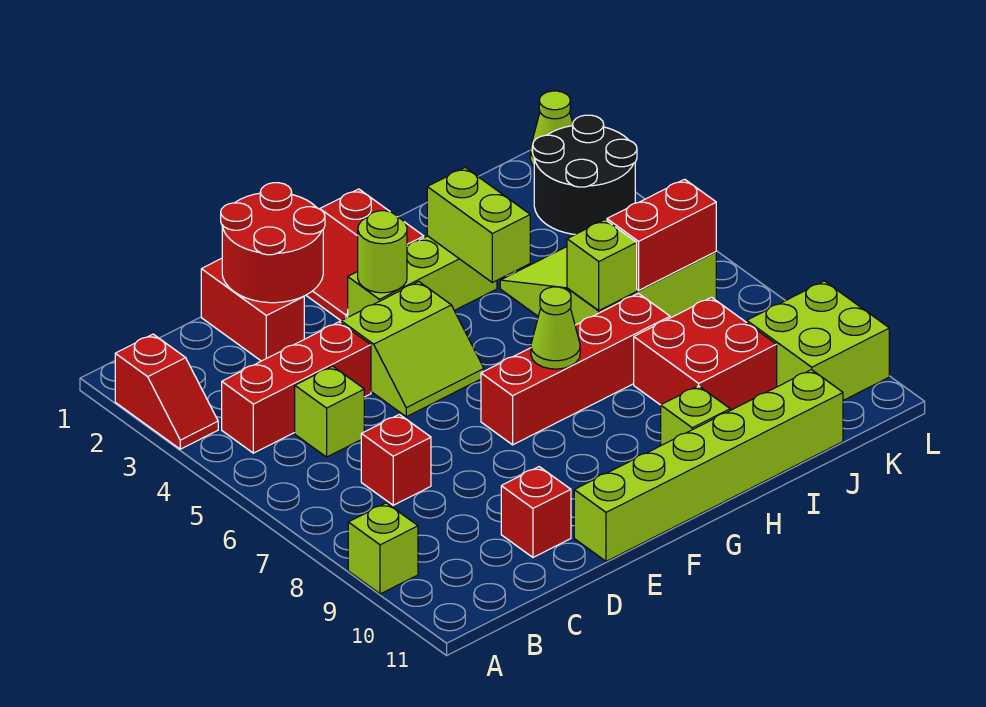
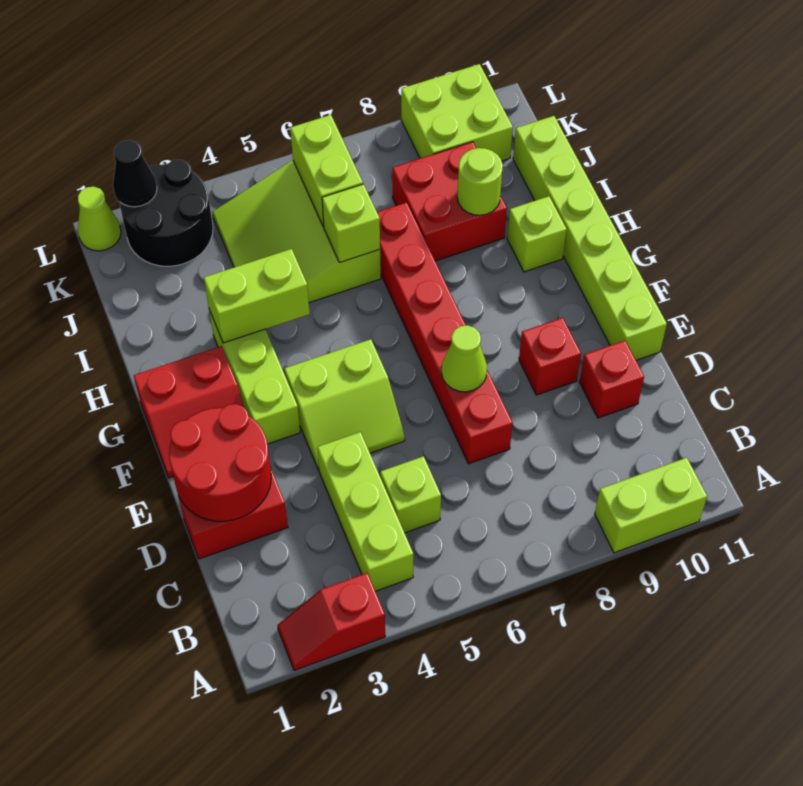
red 1x2 slope [115,334,218,449] -> red 1x2 slope turned to [277,573,385,671]
lime 1x1 brick [348,503,418,594] -> lime 1x2 brick [595,458,707,553]
red 1x3 brick [222,322,371,453] -> lime 1x3 brick [317,432,413,591]
red 1x1 brick [361,414,431,505] -> red 1x1 brick moved to [519,318,581,395]
lime 2x2 slope [341,282,484,417] -> lime 2x2 slope turned to [284,339,405,470]
lime 1x1 round brick [358,211,407,293] -> lime 1x1 round brick moved to [457,148,503,215]
red 1x4 brick [481,293,670,445] -> red 1x6 brick [377,202,513,464]
lime 1x1 cone [531,287,580,369] -> lime 1x1 cone moved to [442,325,487,392]
red 1x2 brick [607,179,716,290] -> lime 1x2 brick [290,115,363,227]
none -> black 1x1 cone [113,140,157,207]

